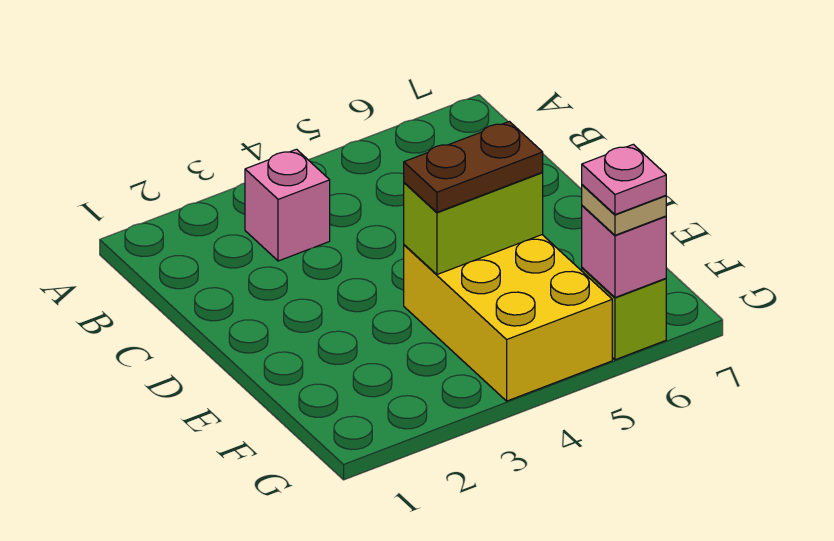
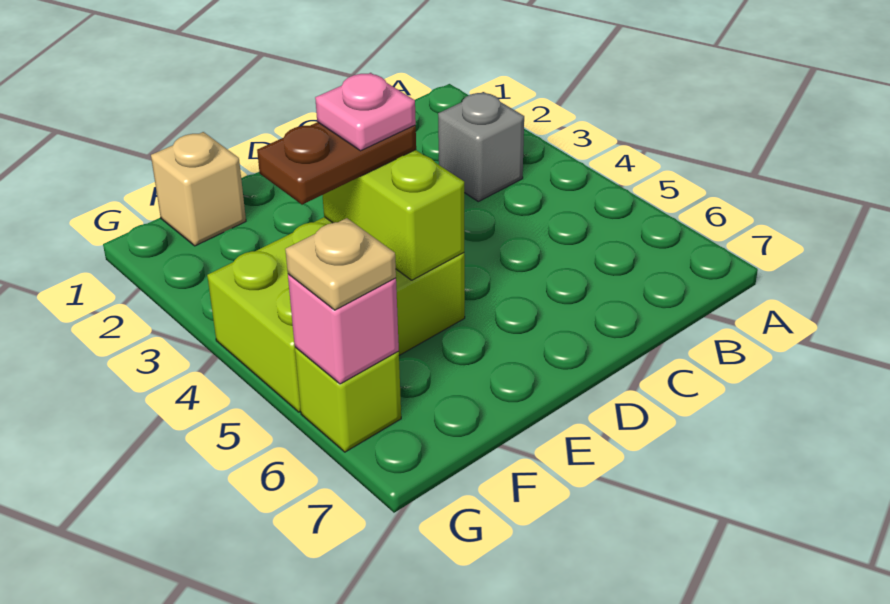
pink 1x1 brick [245,149,330,261] -> grey 1x1 brick [438,92,524,202]
yellow 2x3 brick [404,235,612,401] -> lime 2x3 brick [207,217,465,412]
brown 1x2 plate [404,122,543,212] -> brown 1x2 plate turned to [257,122,416,205]
none -> tan 1x1 brick [151,132,246,246]
pink 1x1 plate [582,144,666,215] -> pink 1x1 plate moved to [315,73,416,151]

